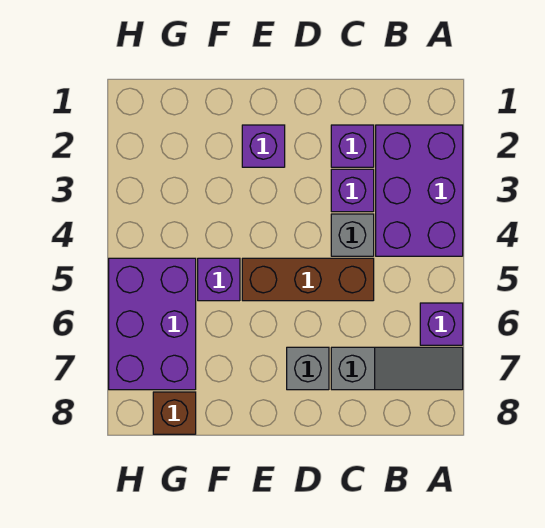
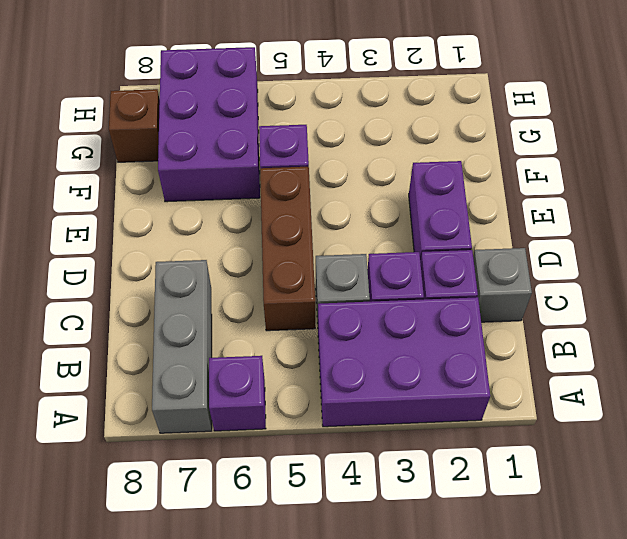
grey 1x3 slope [331,347,463,390] -> grey 1x3 brick [152,260,212,433]
grey 1x1 brick [287,347,329,390] -> grey 1x1 brick moved to [473,248,532,322]
purple 1x1 brick [242,125,285,167] -> purple 1x2 brick [409,161,472,260]
purple 2x3 brick [109,258,196,390] -> purple 2x3 brick turned to [158,47,260,202]

